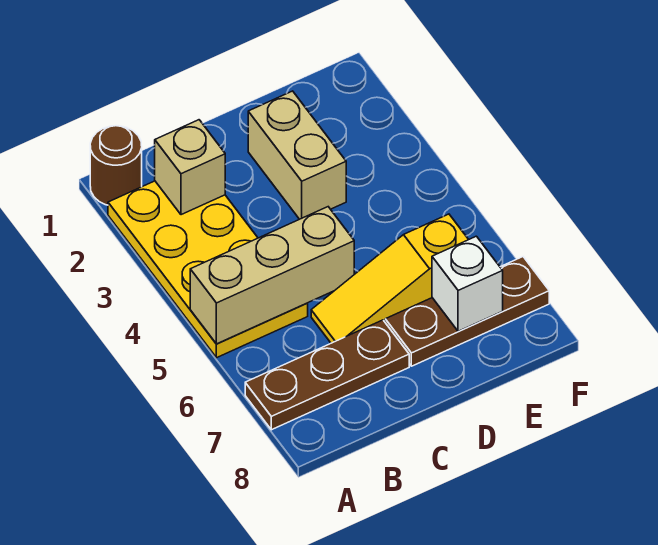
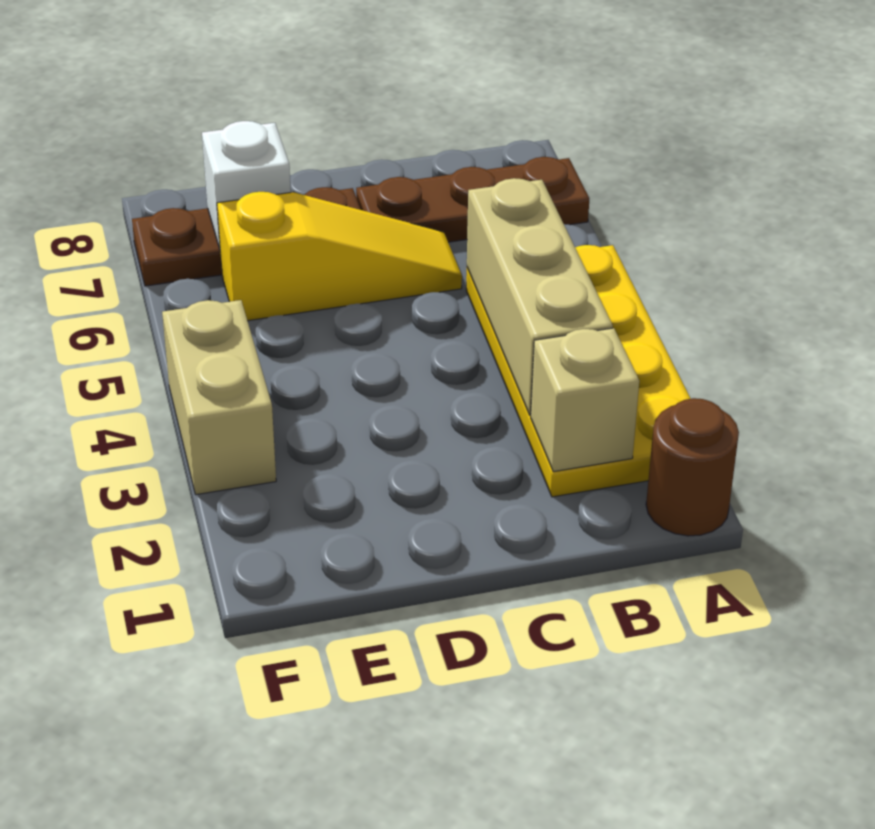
tan 1x3 brick [190,207,354,344] -> tan 1x3 brick turned to [467,178,613,415]
tan 1x2 brick [248,91,346,219] -> tan 1x2 brick moved to [162,300,276,495]

